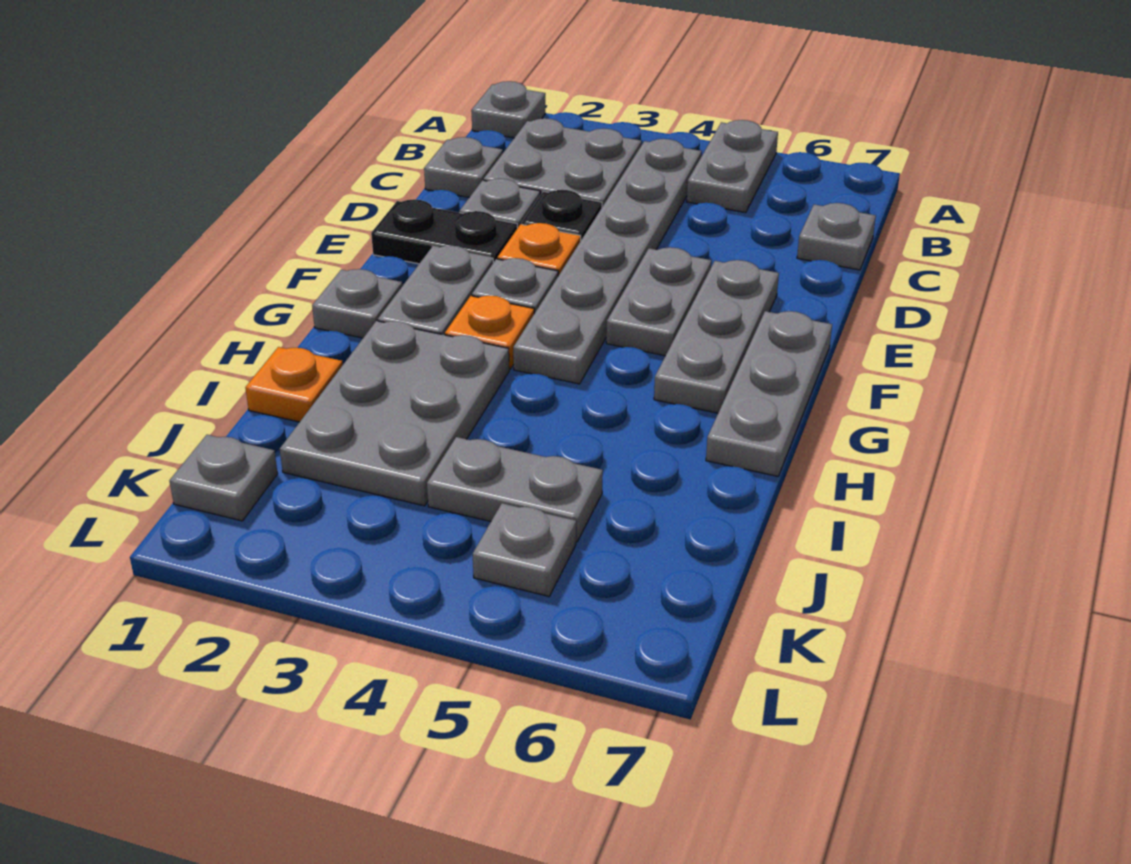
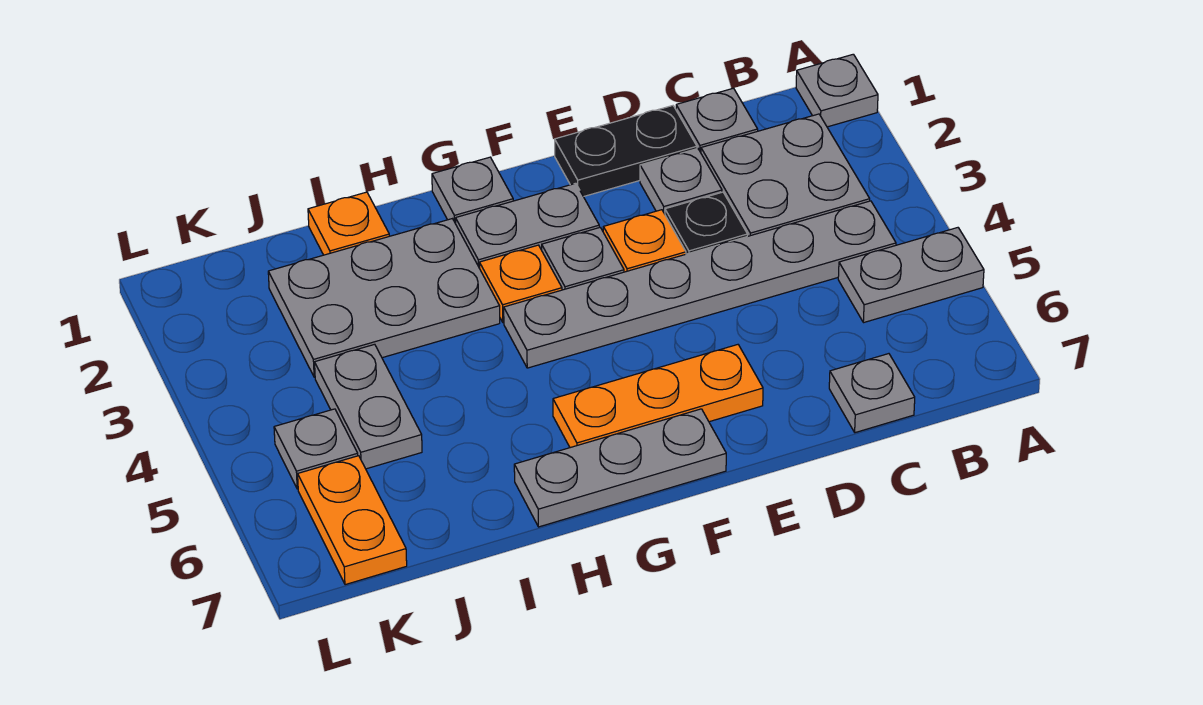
black 1x2 plate [371,199,517,264] -> black 1x2 plate turned to [555,106,697,197]
grey 1x2 plate [606,247,711,356] -> none
grey 1x3 plate [654,260,779,413] -> orange 1x3 plate [553,345,763,448]
grey 1x1 plate [169,435,278,521] -> none
none -> orange 1x2 plate [298,456,407,585]

